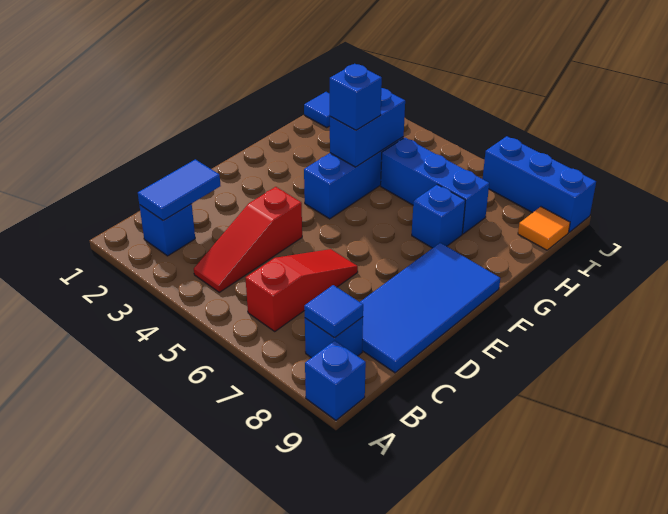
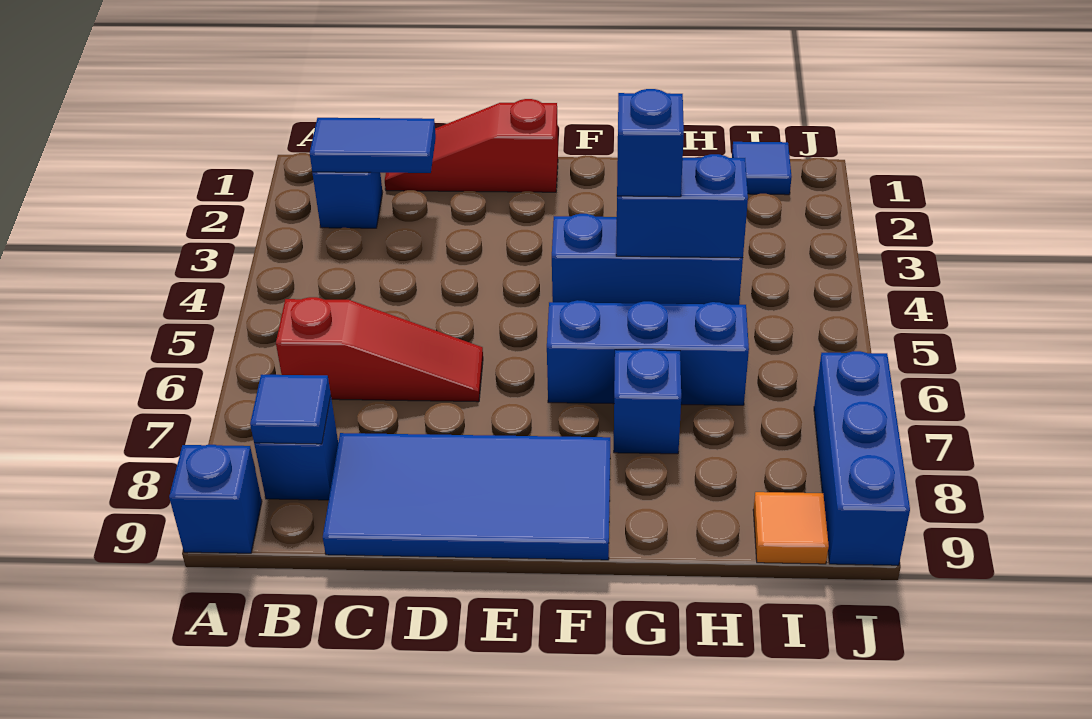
red 1x3 slope [194,187,302,292] -> red 1x3 slope moved to [385,99,558,192]
blue 1x3 brick [381,138,489,234] -> blue 1x3 brick turned to [547,300,749,405]

